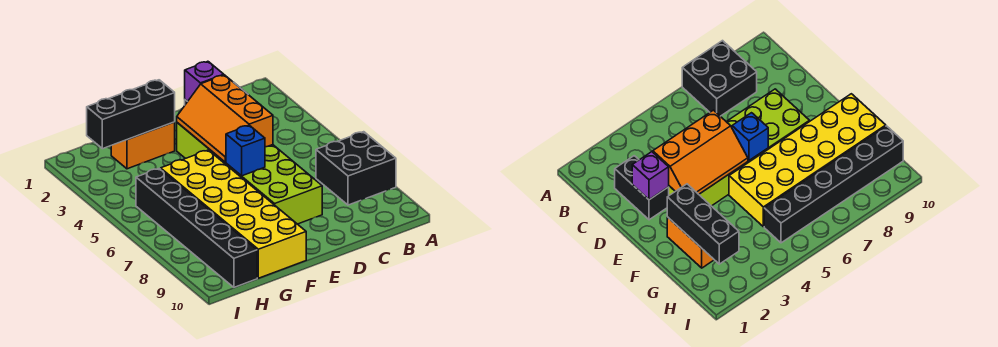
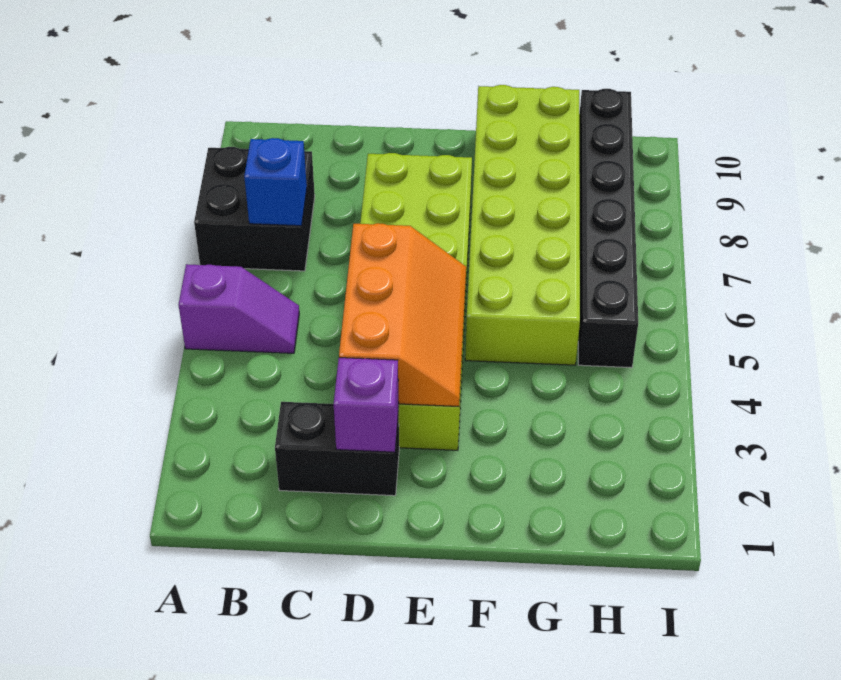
none -> purple 1x2 slope [178,264,299,353]
blue 1x1 brick [226,125,265,176] -> blue 1x1 brick moved to [244,138,307,226]
orange 1x2 brick [111,122,175,169] -> none
black 1x3 brick [87,80,175,149] -> none
yellow 2x6 brick [161,150,306,278] -> lime 2x6 brick [465,85,580,365]

